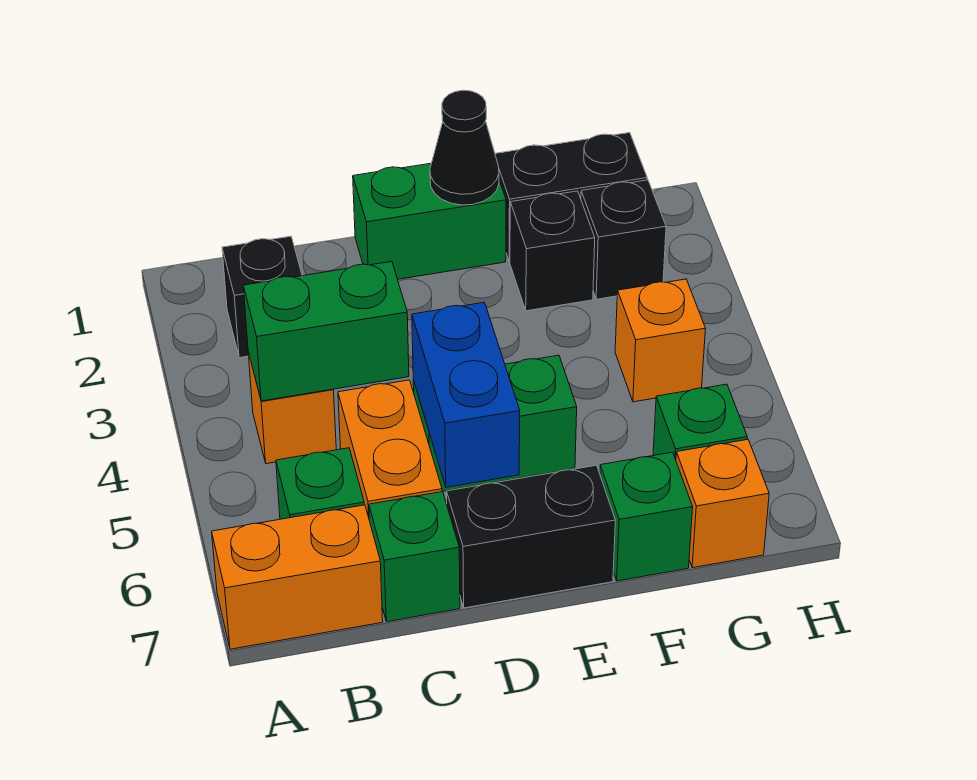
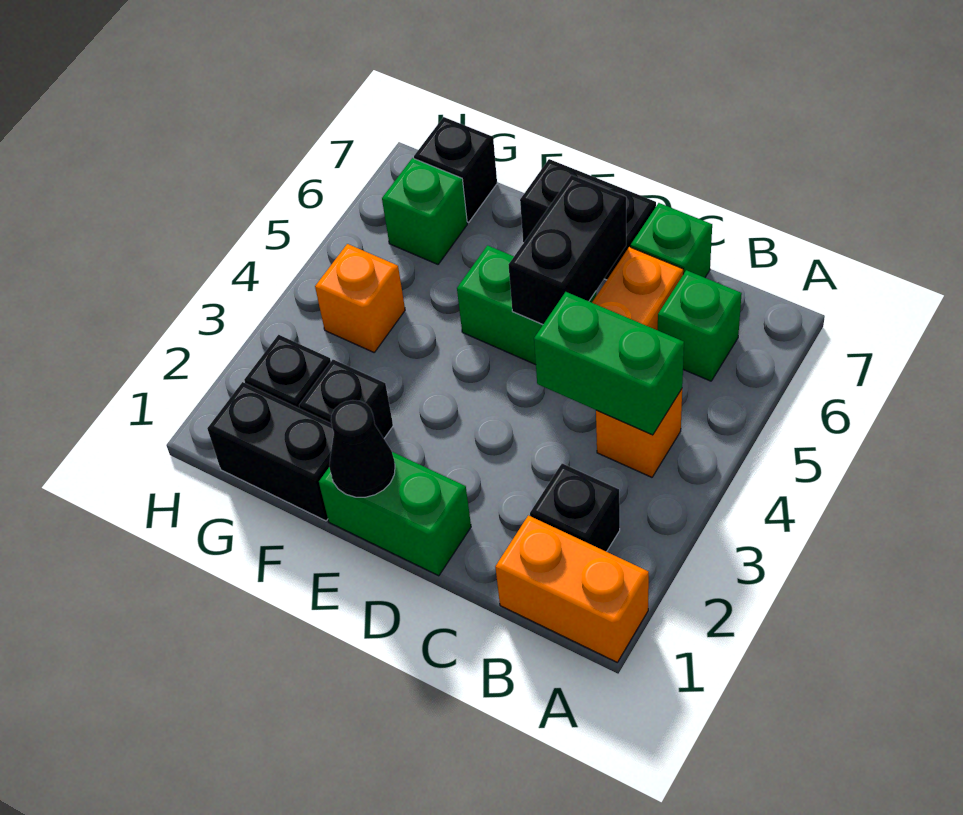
orange 1x2 brick [212,505,383,649] -> orange 1x2 brick moved to [495,515,649,662]
blue 1x2 brick [412,303,520,487] -> black 1x2 brick [509,175,626,325]
green 1x1 brick [600,452,693,581] -> none
orange 1x1 brick [676,439,769,568] -> black 1x1 brick [414,117,497,222]

